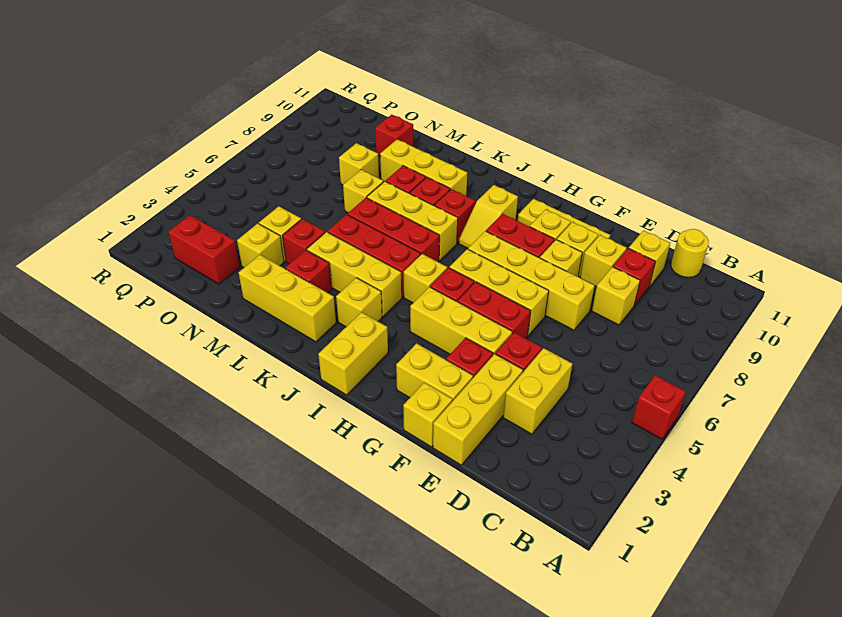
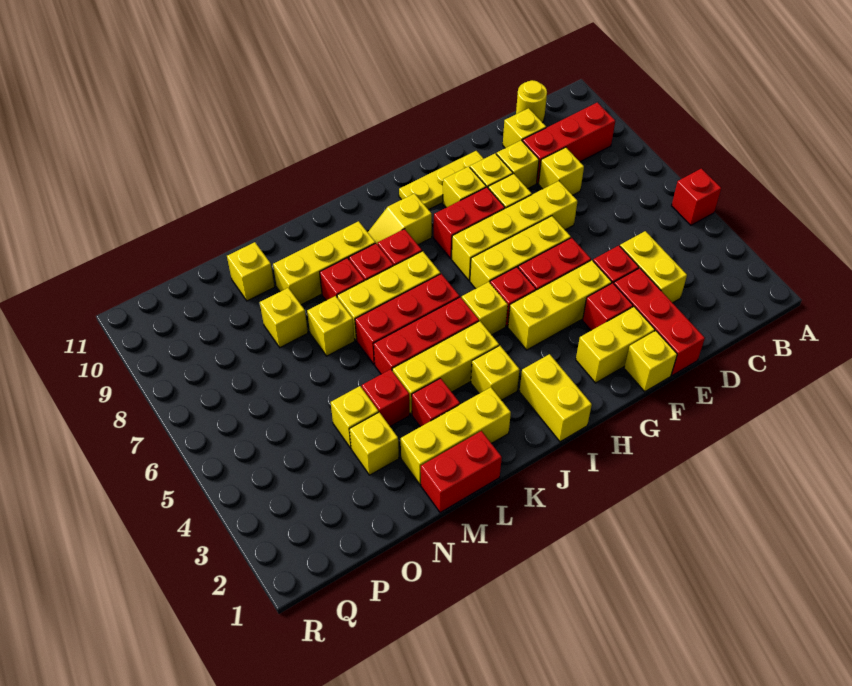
red 1x1 brick [613,248,656,305] -> red 1x3 brick [523,102,615,183]
yellow 1x3 brick [433,354,523,465] -> red 1x3 brick [614,268,705,376]
yellow 1x2 slope [459,185,518,248] -> yellow 1x2 slope turned to [368,193,432,245]
red 1x1 brick [375,114,413,156] -> yellow 1x1 brick [227,242,275,301]
red 1x2 brick [169,215,240,284] -> red 1x2 brick moved to [421,431,502,513]

